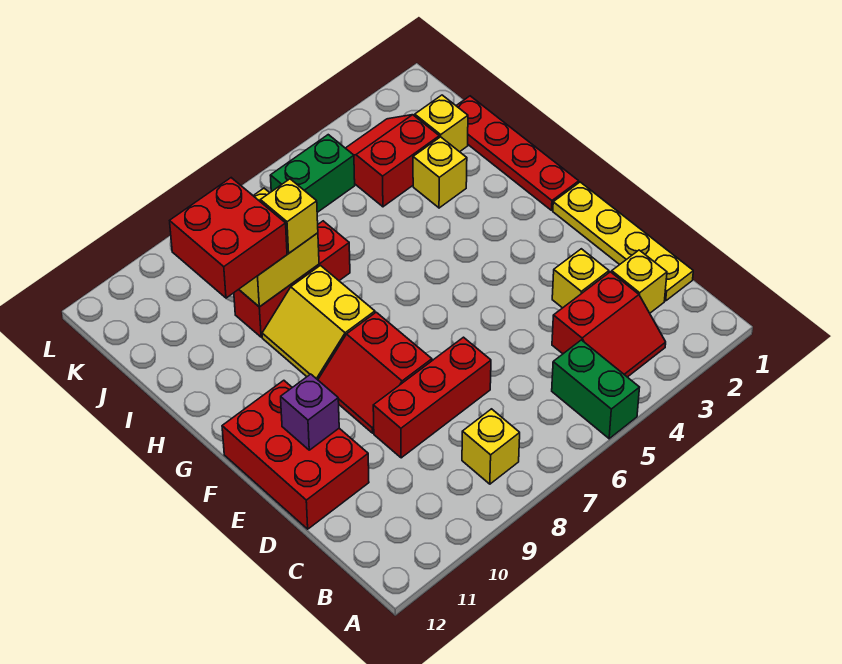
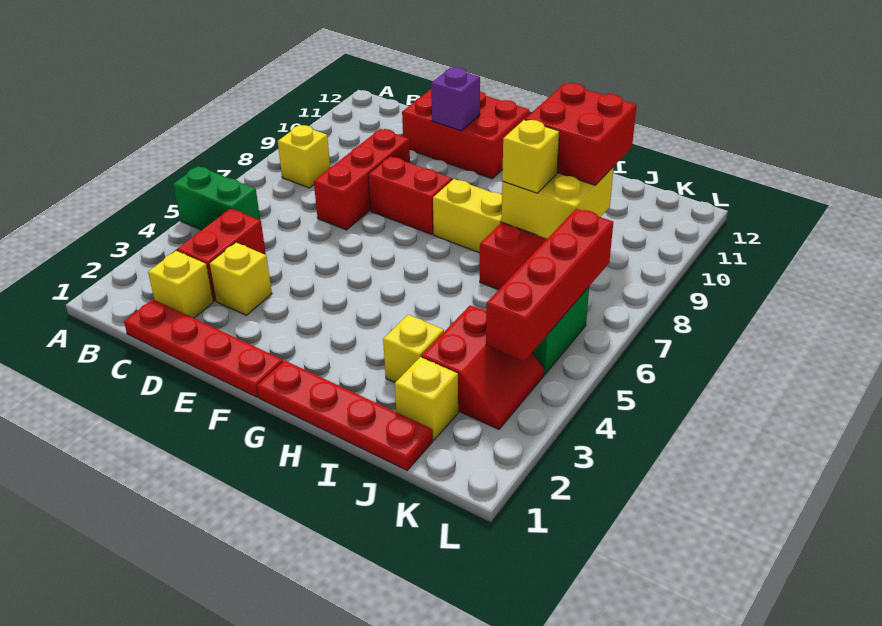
yellow 1x4 plate [553,182,693,301] -> red 1x4 plate [124,299,283,397]
none -> red 1x4 brick [486,209,613,361]

